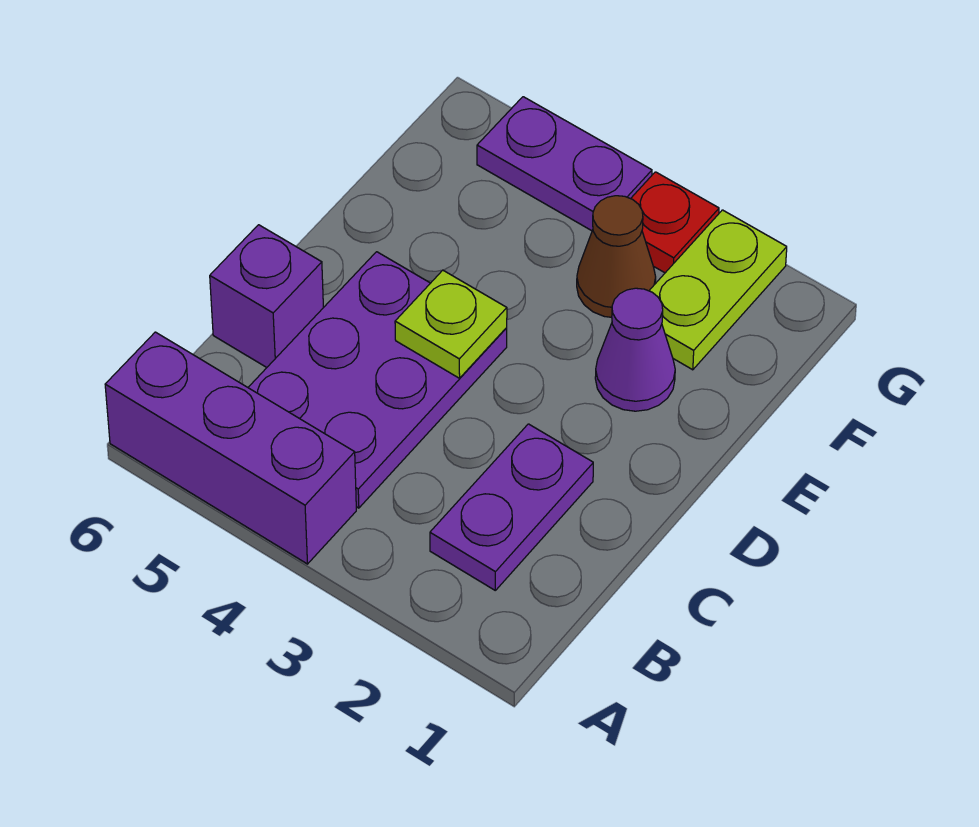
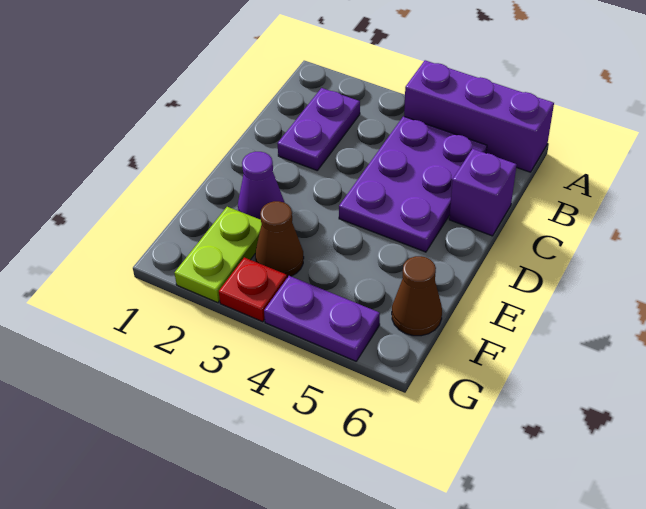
lime 1x1 plate [395,270,507,378] -> none
none -> brown 1x1 cone [392,256,442,336]

